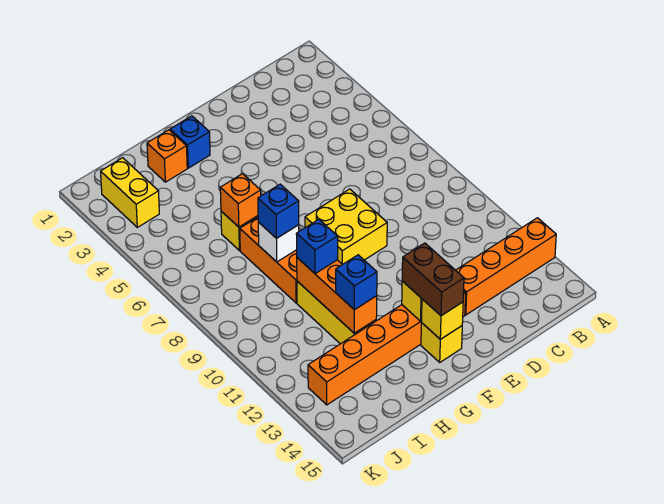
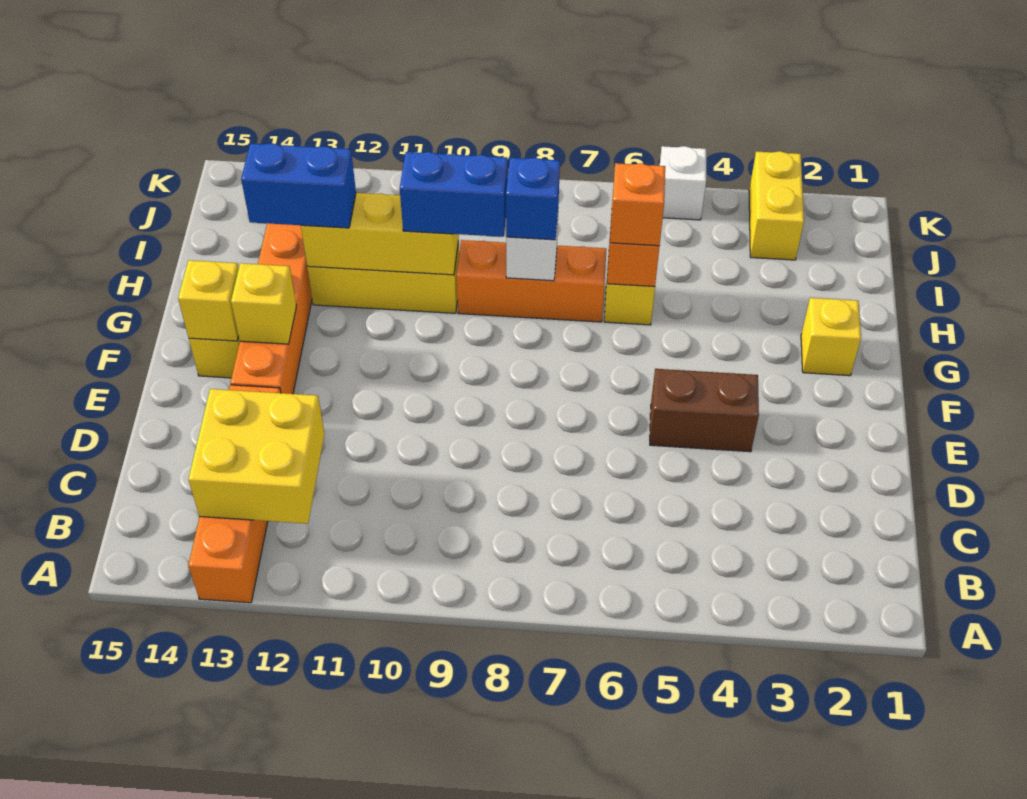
yellow 2x2 brick [305,189,387,265] -> yellow 2x2 brick moved to [188,389,324,524]
brown 1x2 brick [402,243,464,316] -> brown 1x2 brick moved to [650,369,759,452]
blue 1x1 brick [170,116,210,168] -> yellow 1x1 brick [801,298,861,376]
orange 1x1 brick [147,130,187,182] -> orange 1x1 brick moved to [610,163,665,246]
orange 1x3 brick [297,258,377,333] -> yellow 1x3 brick [301,193,459,275]
blue 1x1 brick [297,219,338,274] -> blue 1x2 brick [400,152,508,237]
blue 1x1 brick [336,255,377,310] -> blue 1x2 brick [241,143,356,228]
yellow 1x2 brick [101,158,159,227] -> yellow 1x2 brick turned to [749,151,804,260]
none -> white 1x1 brick [660,146,706,220]

